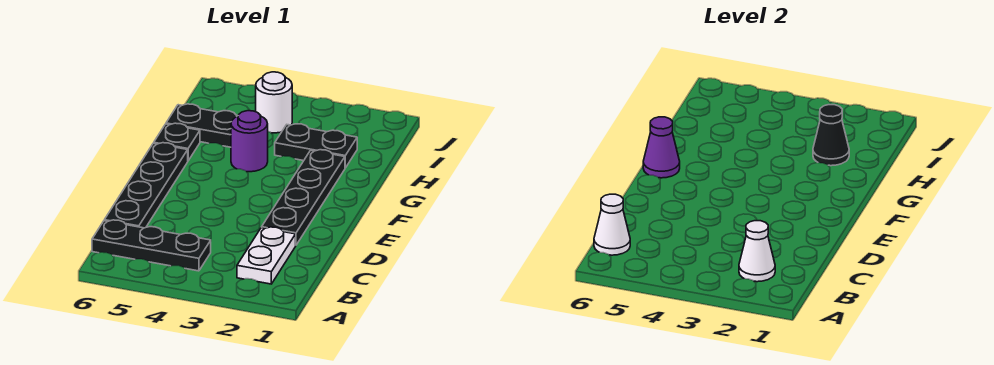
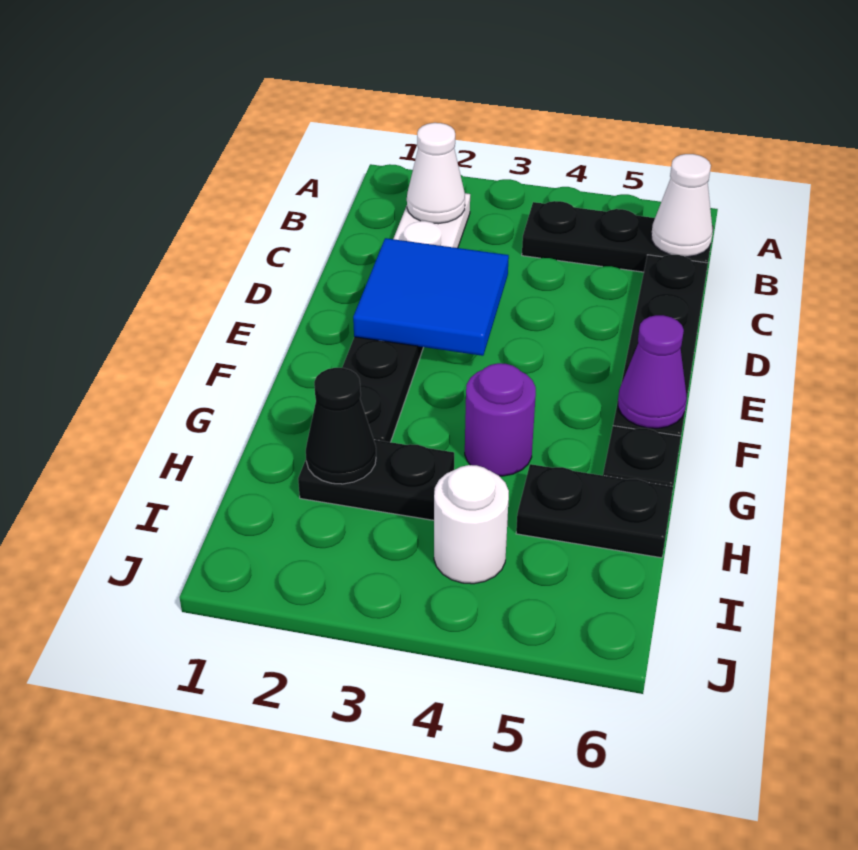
none -> blue 2x2 tile [353,238,509,356]

